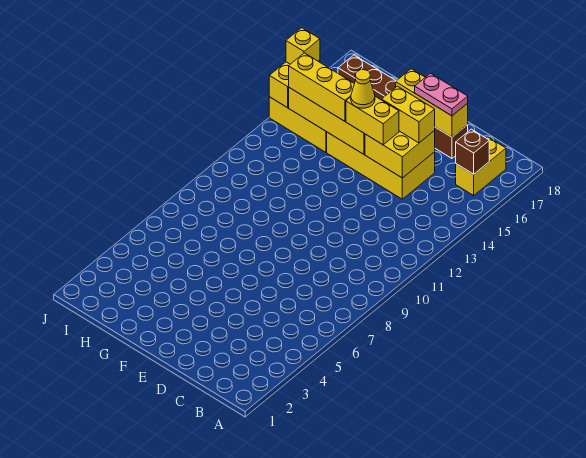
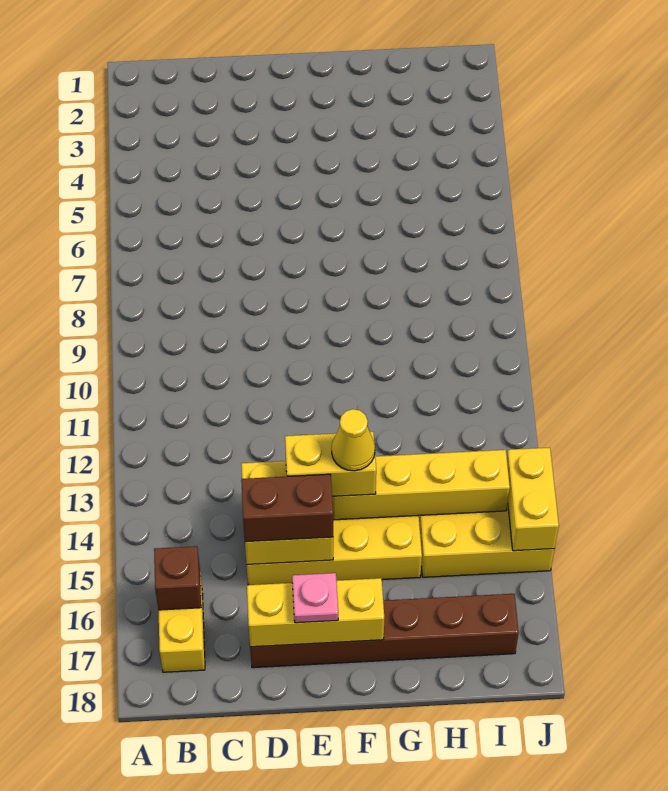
yellow 1x2 brick [382,86,435,143] -> brown 1x2 brick [241,474,333,542]
pink 1x2 plate [415,73,468,116] -> pink 1x1 plate [292,573,338,623]
yellow 1x3 brick [289,53,354,121] -> none
yellow 1x1 brick [286,28,320,64] -> none

